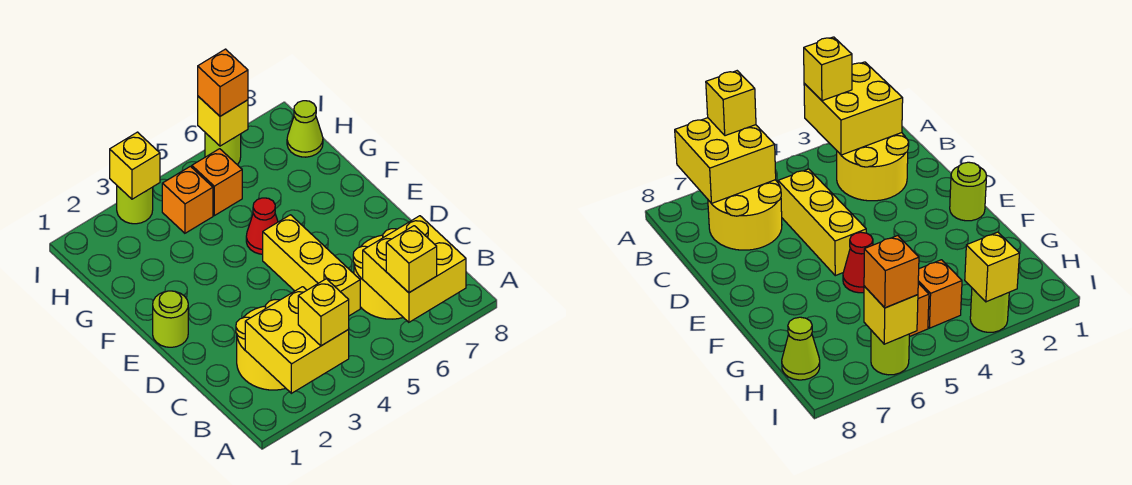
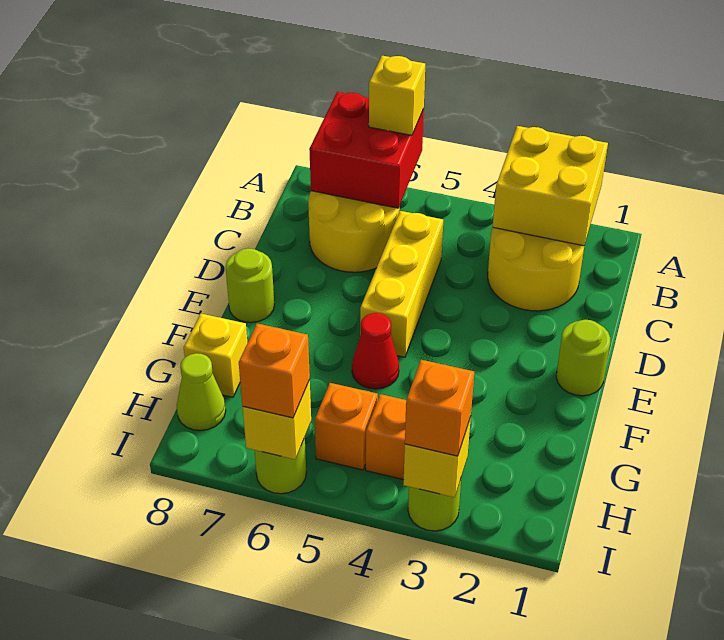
yellow 1x1 brick [298,279,349,346] -> yellow 1x1 brick moved to [184,314,247,397]
yellow 2x2 brick [363,216,466,322] -> red 2x2 brick [309,92,424,208]
none -> lime 1x1 round brick [225,248,274,323]
none -> orange 1x1 brick [405,360,474,456]

